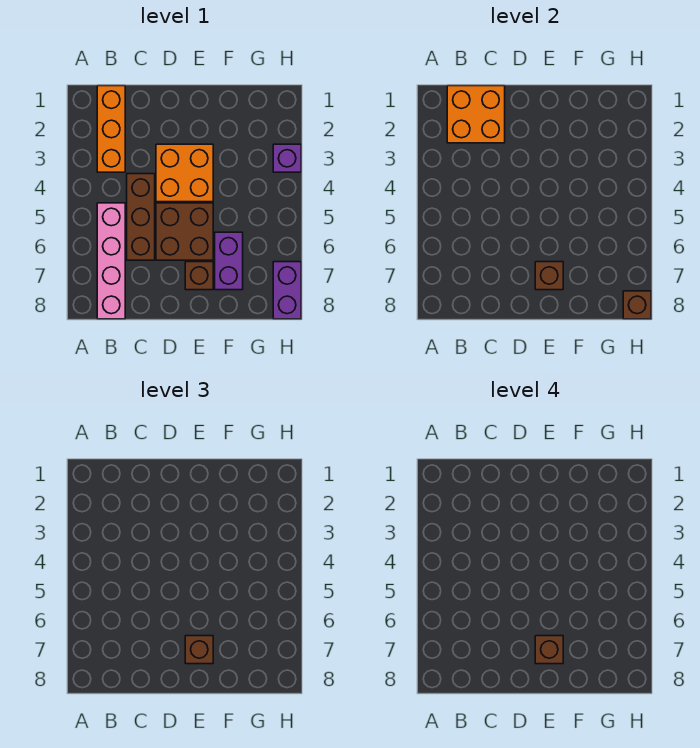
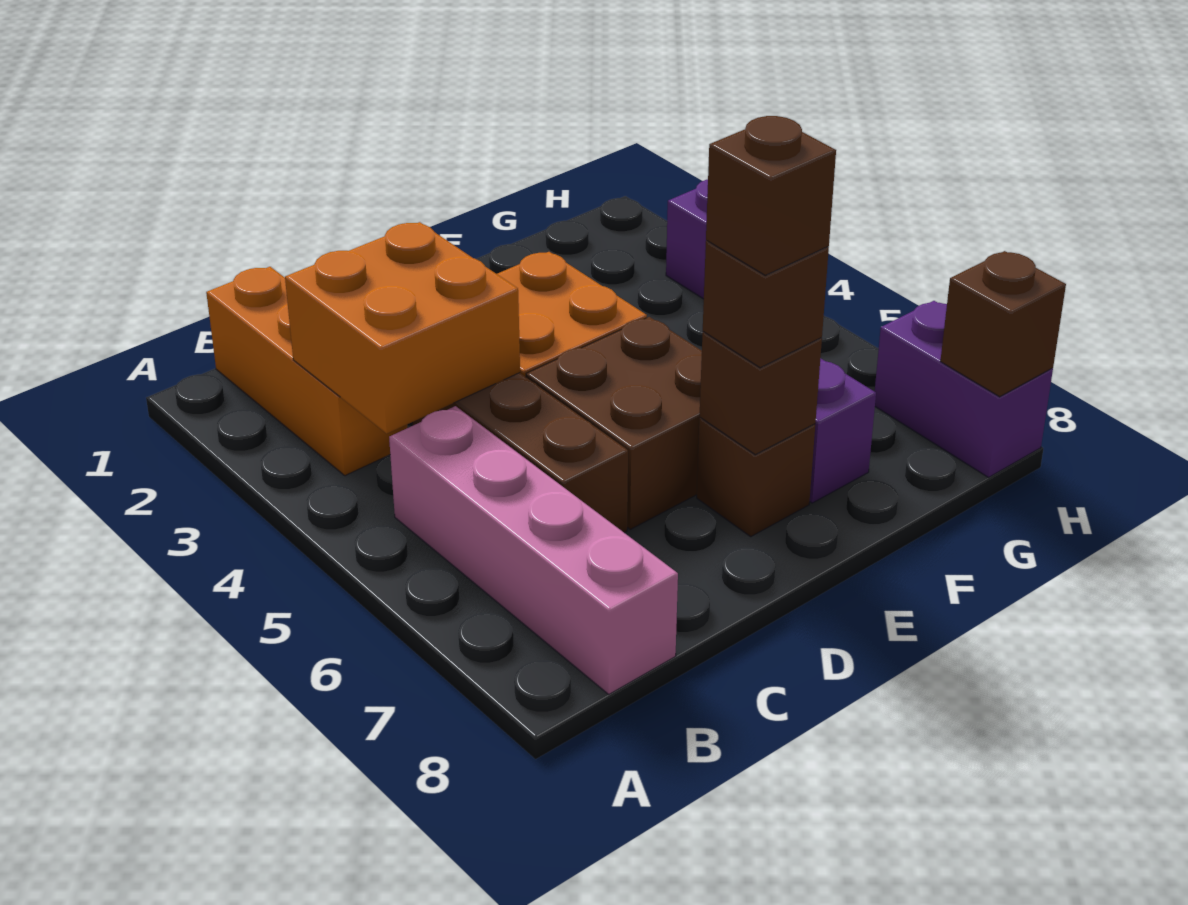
orange 2x2 brick [447,86,505,143] -> orange 2x2 brick moved to [285,222,520,434]

